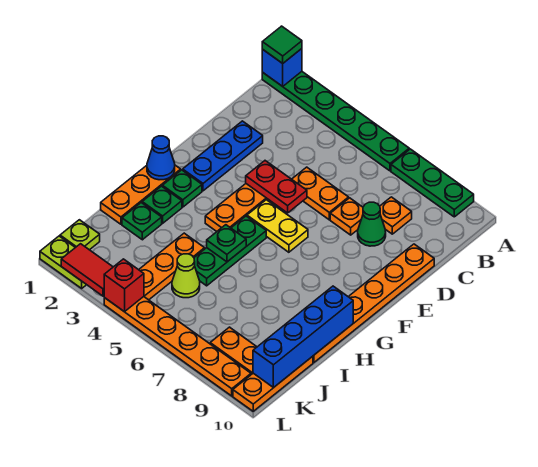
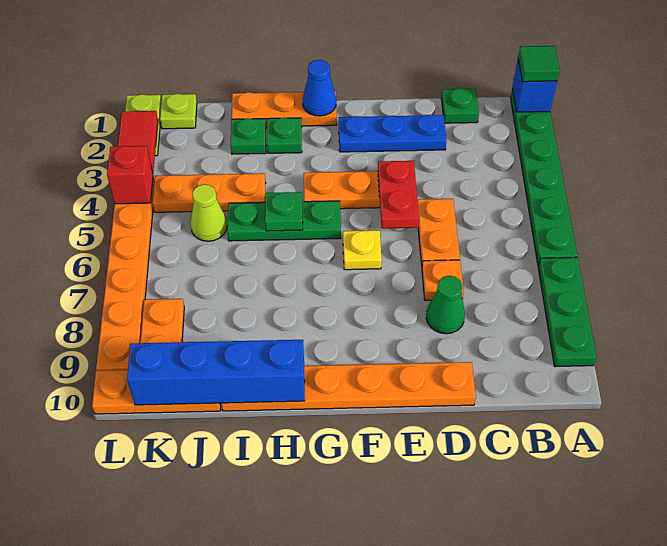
orange 1x1 plate [380,197,412,234] -> none
yellow 1x2 plate [247,200,308,252] -> yellow 1x1 plate [343,230,382,270]
green 1x1 plate [162,170,202,207] -> green 1x1 plate moved to [441,88,479,123]

